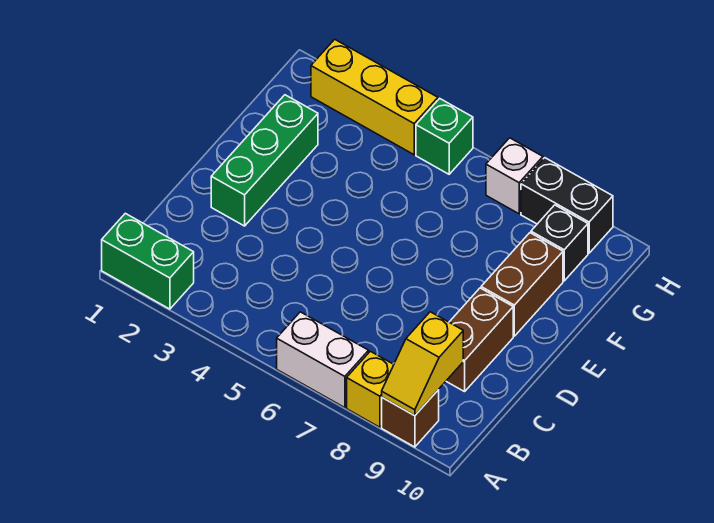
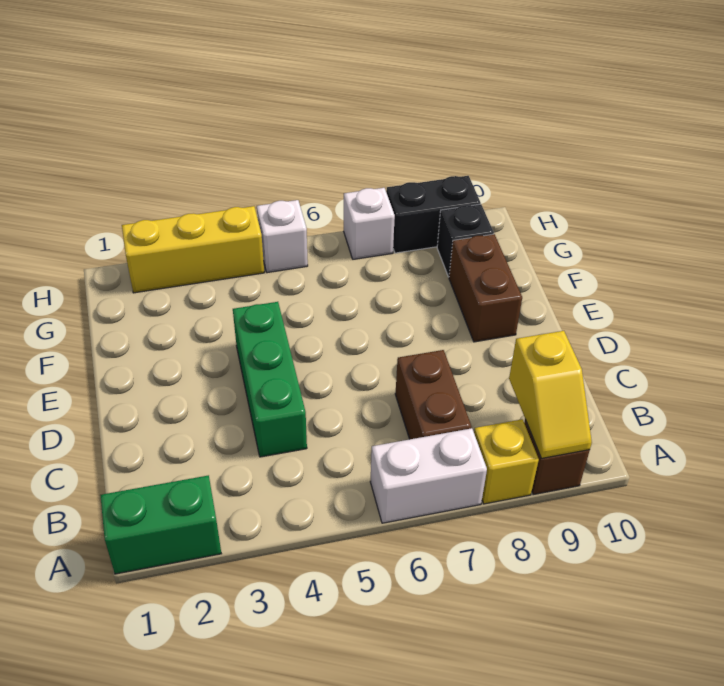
brown 1x2 brick [446,288,513,392] -> brown 1x2 brick moved to [395,350,471,439]
green 1x3 brick [211,95,318,226] -> green 1x3 brick moved to [233,302,307,457]
green 1x1 brick [416,98,473,174] -> white 1x1 brick [257,200,308,273]

